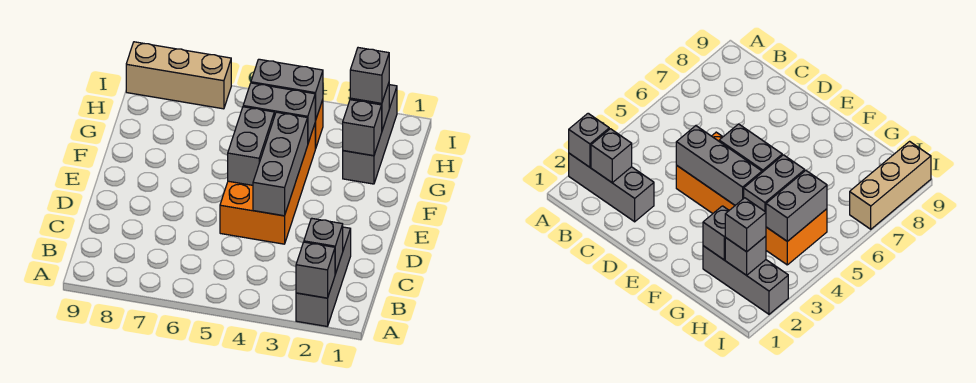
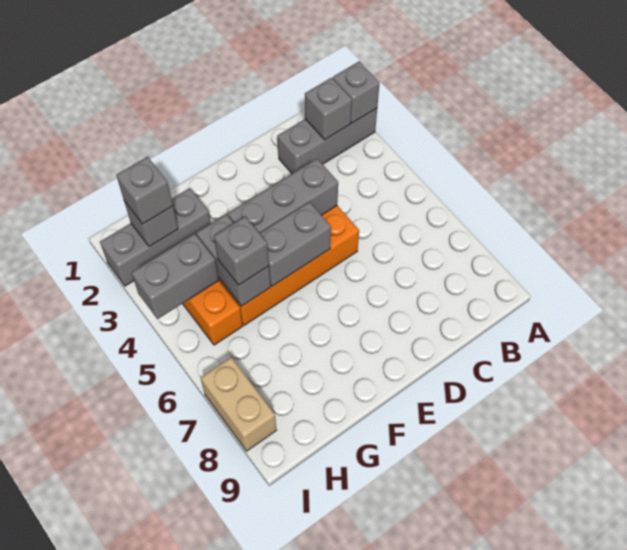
grey 1x1 brick [343,100,382,156] -> grey 1x1 brick moved to [214,217,269,285]
grey 1x2 brick [251,59,323,120] -> grey 1x2 brick turned to [131,234,219,319]
tan 1x3 brick [126,42,231,109] -> tan 1x2 brick [201,358,276,451]

